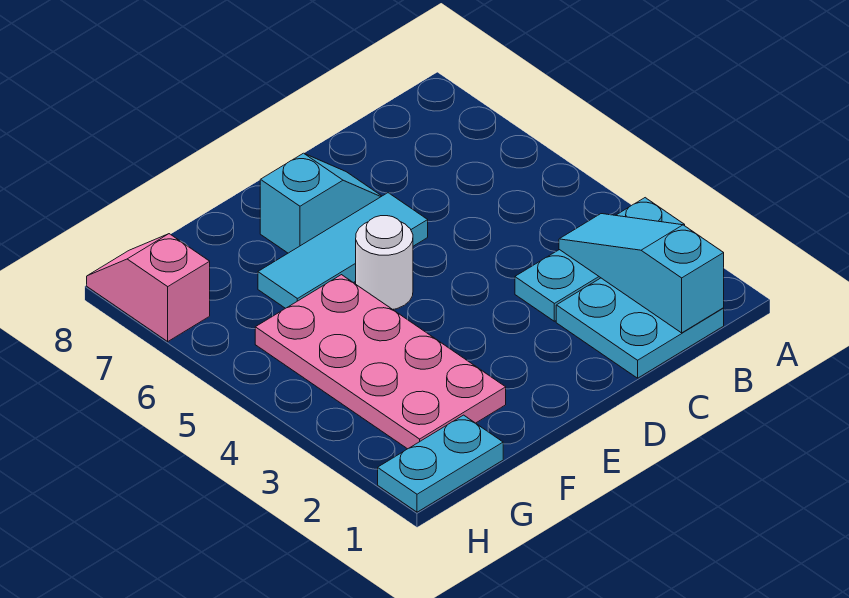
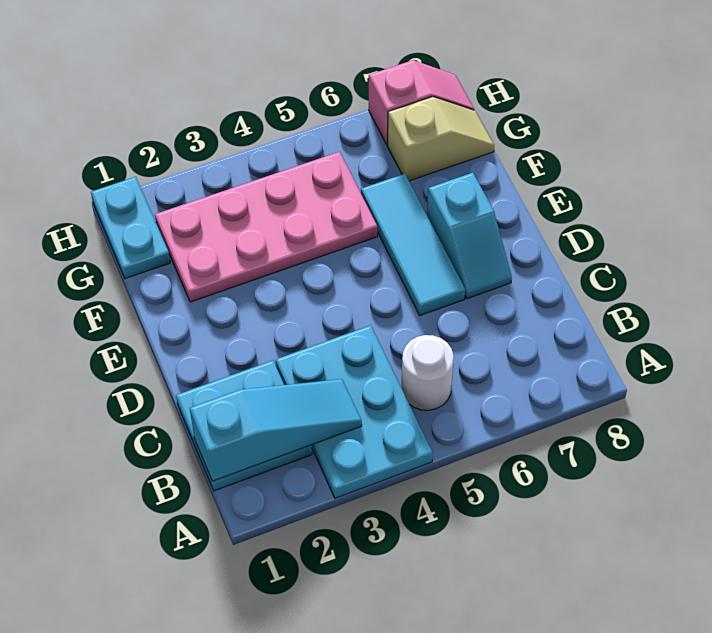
cyan 1x3 plate [515,198,685,321] -> cyan 2x3 plate [276,325,433,498]
white 1x1 round brick [356,216,413,309] -> white 1x1 round brick moved to [401,335,454,410]
none -> tan 1x2 slope [388,97,494,181]

